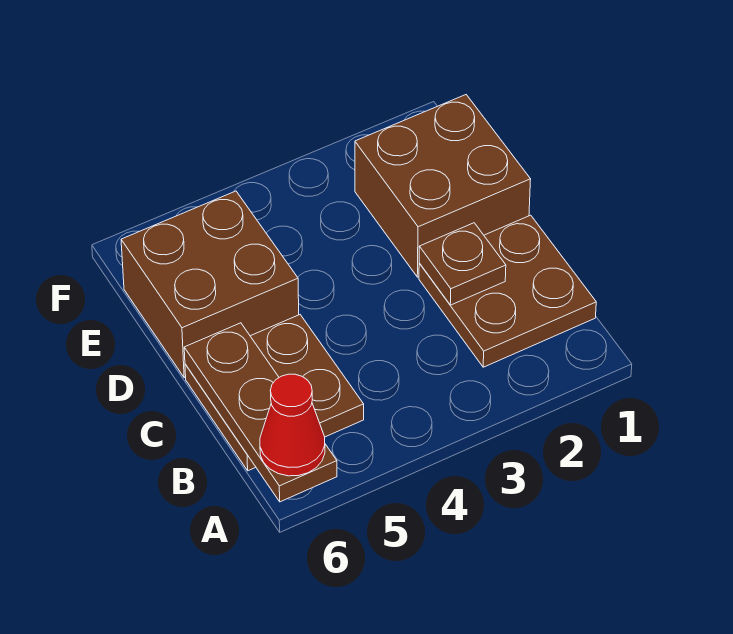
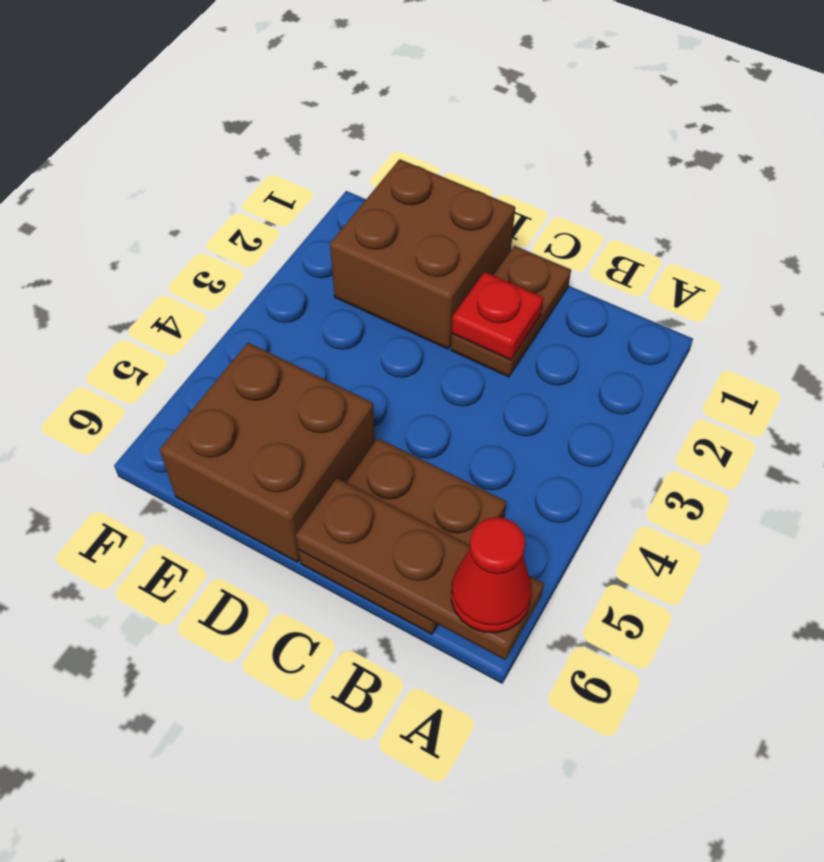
brown 2x2 plate [419,215,596,367] -> brown 1x2 plate [451,246,571,377]
brown 1x1 plate [419,223,506,305] -> red 1x1 plate [452,272,544,360]

